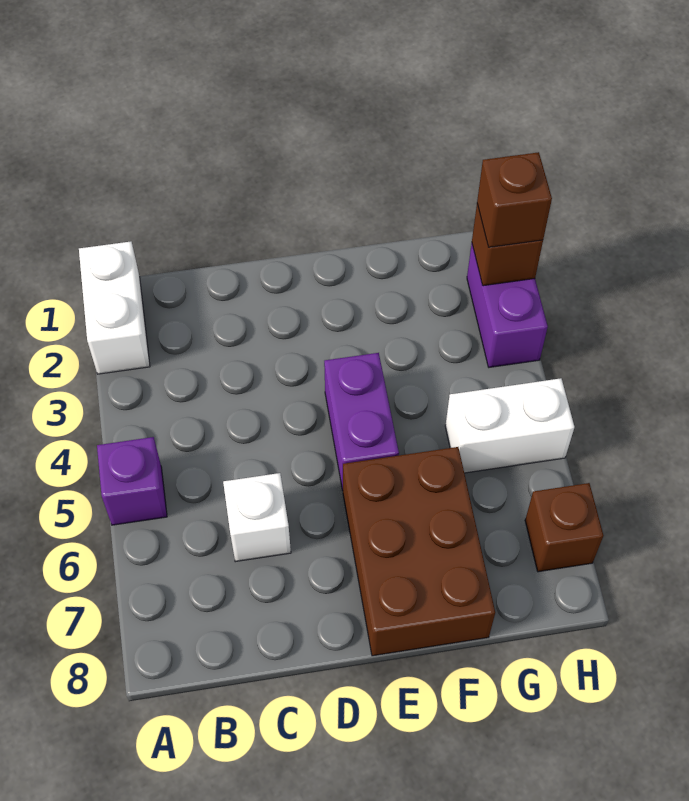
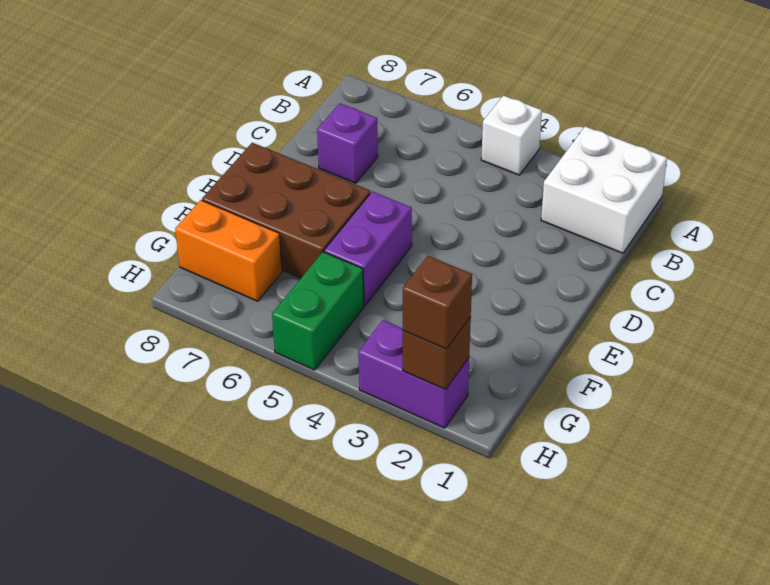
white 1x2 brick [79,241,150,374] -> white 2x2 brick [541,126,667,253]
purple 1x1 brick [97,437,167,525] -> purple 1x1 brick moved to [317,103,378,183]
white 1x1 brick [223,473,291,562] -> white 1x1 brick moved to [481,95,542,175]
purple 1x2 brick [324,353,399,490] -> purple 1x2 brick turned to [324,192,412,306]
white 1x2 brick [445,378,574,473] -> green 1x2 brick [272,252,364,370]
none -> orange 1x2 brick [175,200,282,301]
brown 1x1 brick [525,483,604,572] -> none

